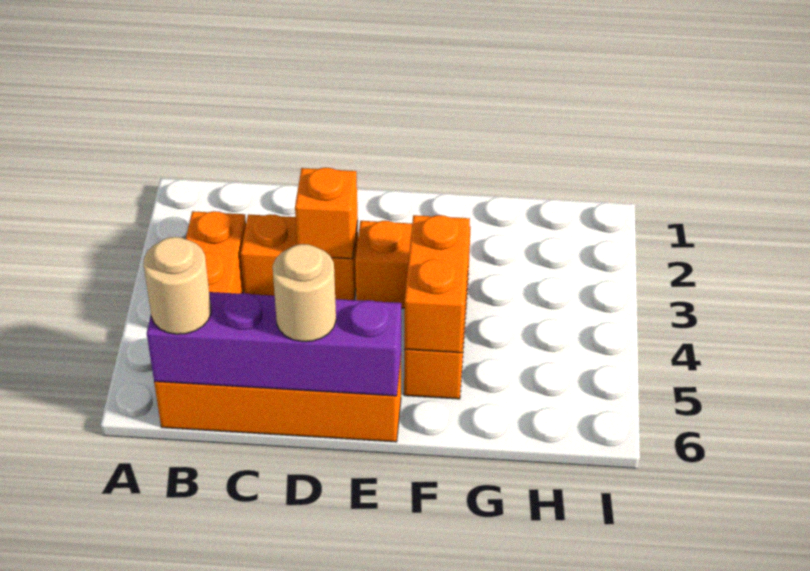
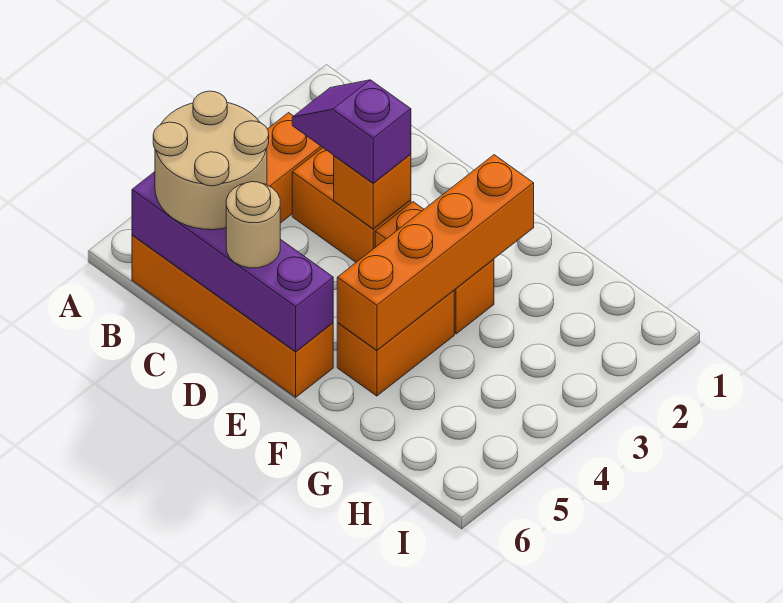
tan 1x1 round brick [144,237,211,334] -> tan 2x2 round brick [153,91,269,230]
none -> purple 1x2 slope [292,80,411,183]
orange 1x2 brick [404,215,470,353] -> orange 1x4 brick [337,155,534,350]

